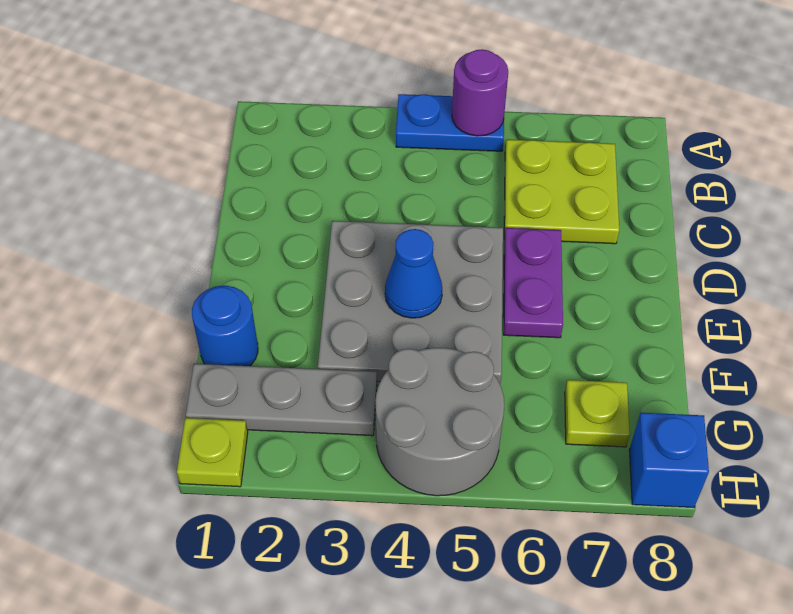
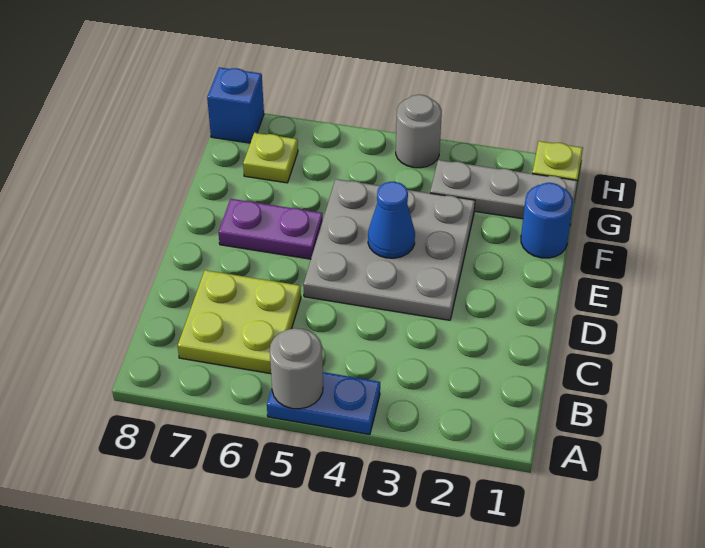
purple 1x1 round brick [452,49,508,136] -> grey 1x1 round brick [270,328,323,409]
purple 1x2 plate [503,228,563,338] -> purple 1x2 plate turned to [218,199,323,259]
grey 2x2 round brick [375,348,504,496] -> grey 1x1 round brick [396,95,442,168]

